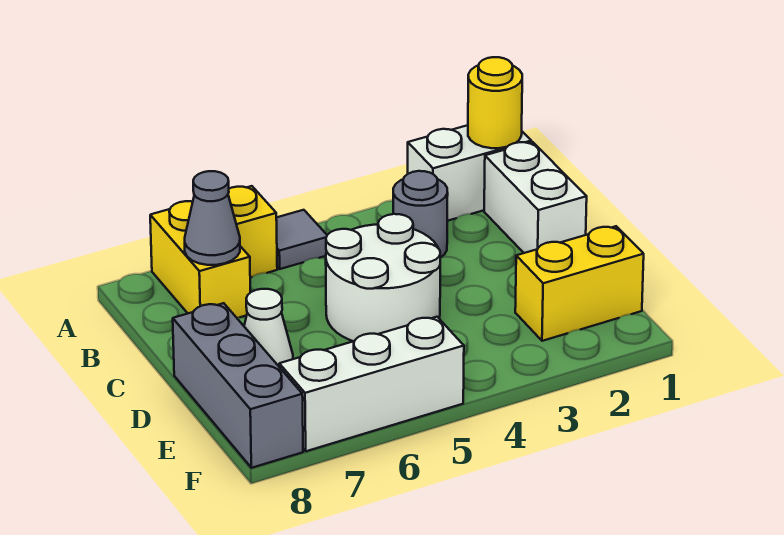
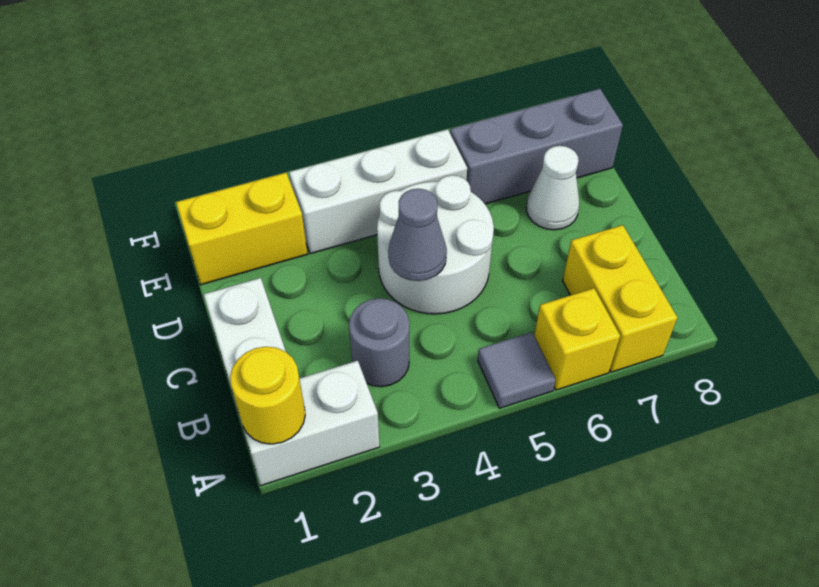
grey 1x1 cone [185,171,240,265] -> grey 1x1 cone moved to [388,189,447,281]
grey 1x3 brick [173,303,303,468] -> grey 1x3 brick turned to [450,89,623,204]
white 1x3 brick [279,317,464,451] -> white 1x3 brick moved to [289,129,467,254]

